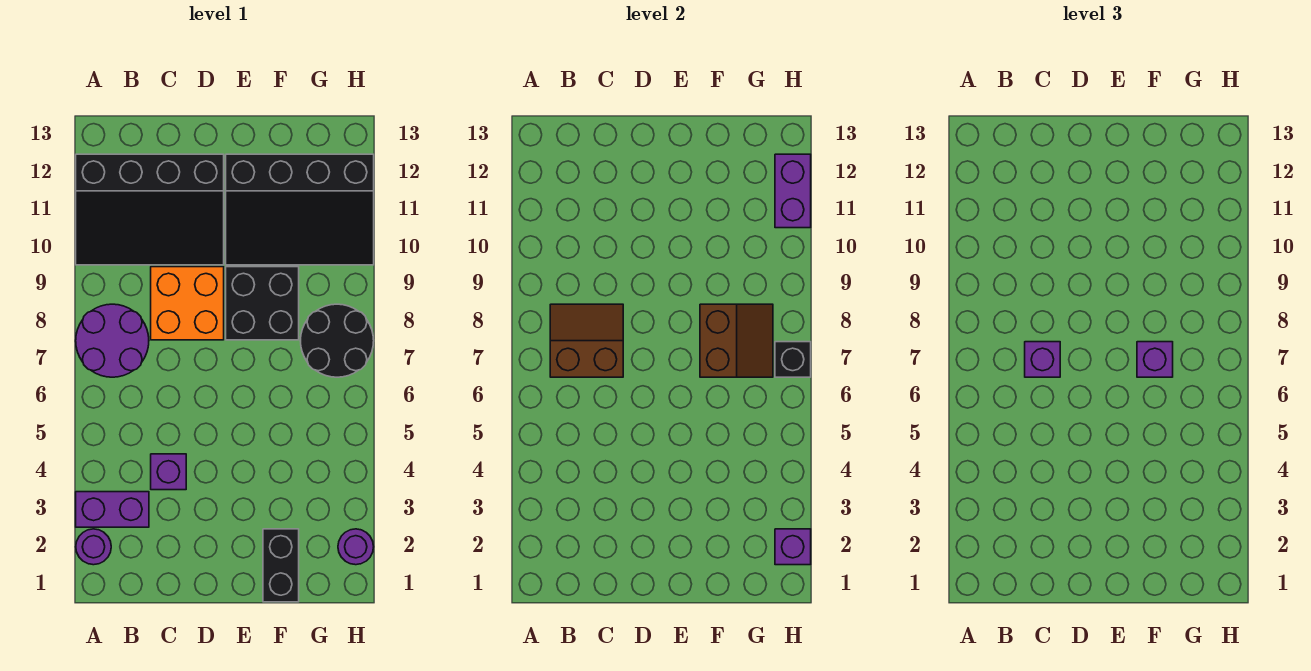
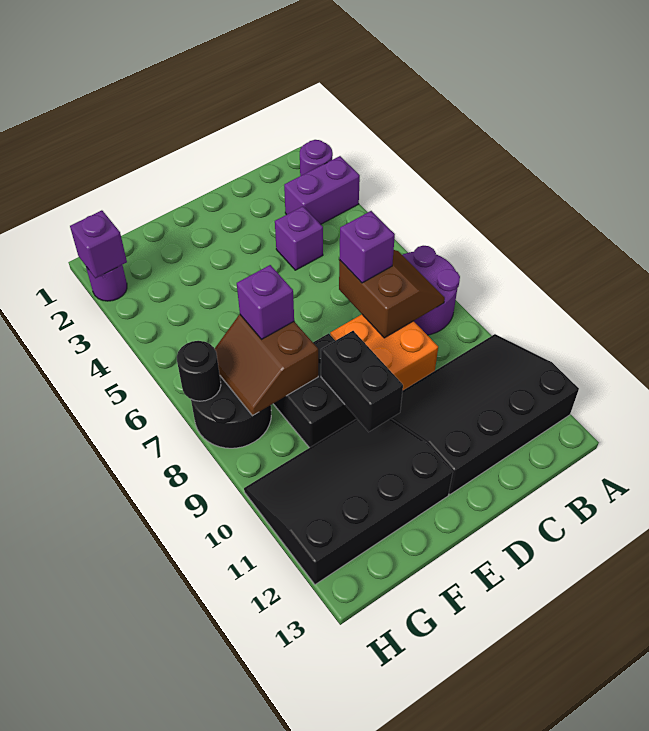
brown 2x2 slope [550,304,623,377] -> brown 2x2 slope turned to [339,250,445,338]
black 1x2 brick [263,529,299,602] -> black 1x2 brick moved to [321,331,403,432]
black 1x1 brick [775,342,811,377] -> black 1x1 round brick [177,341,221,401]
purple 1x2 brick [775,154,811,228] -> none

